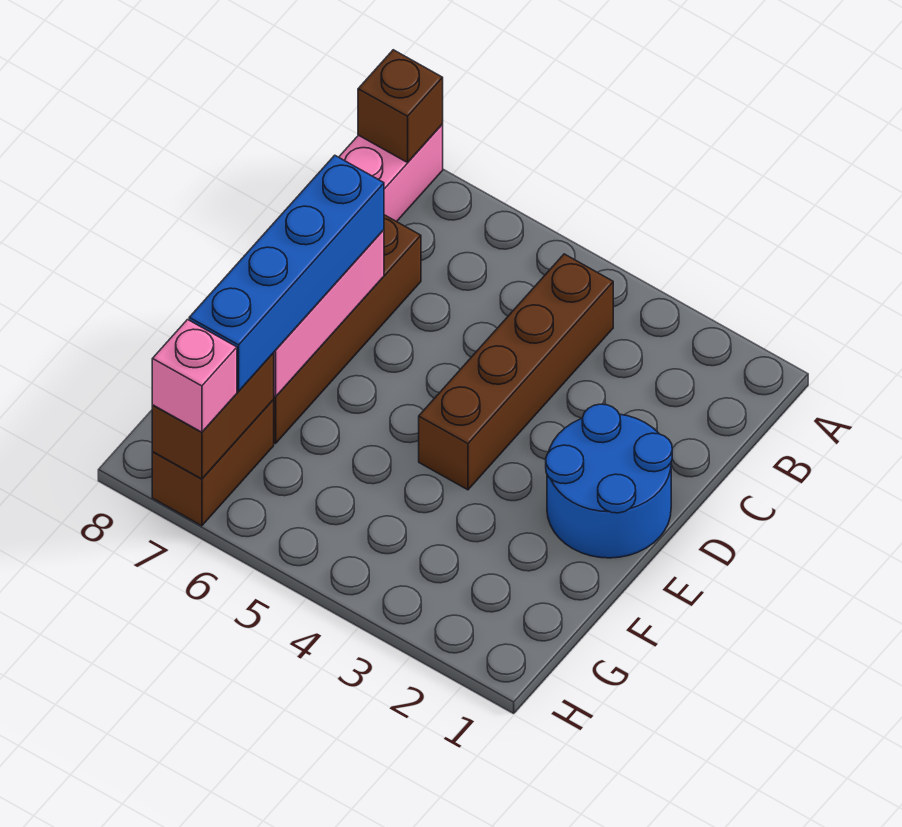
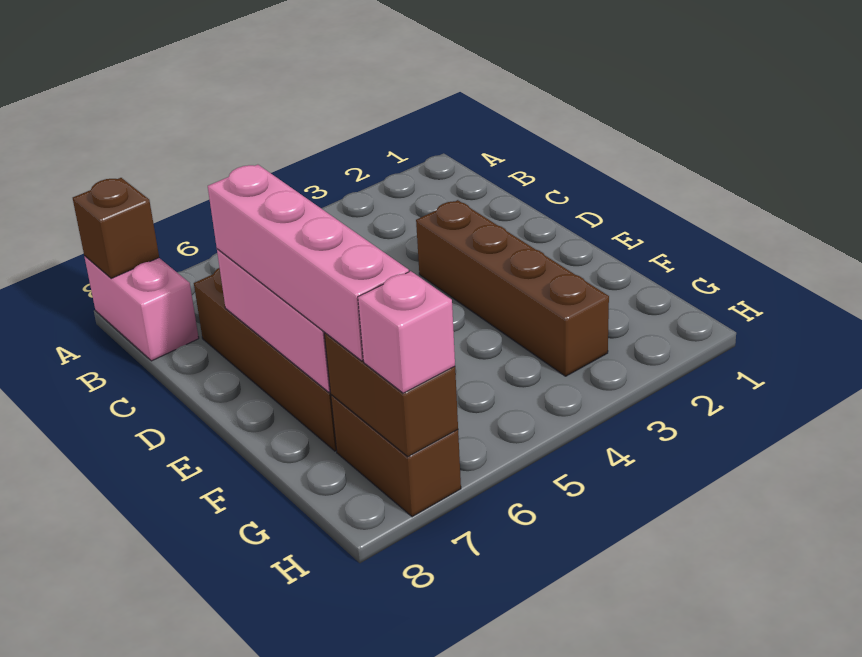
brown 1x4 brick [419,254,613,490] -> brown 1x4 brick moved to [416,200,609,376]
blue 2x2 round brick [546,404,672,558] -> none
blue 1x4 brick [189,155,384,391] -> pink 1x4 brick [208,165,409,361]

